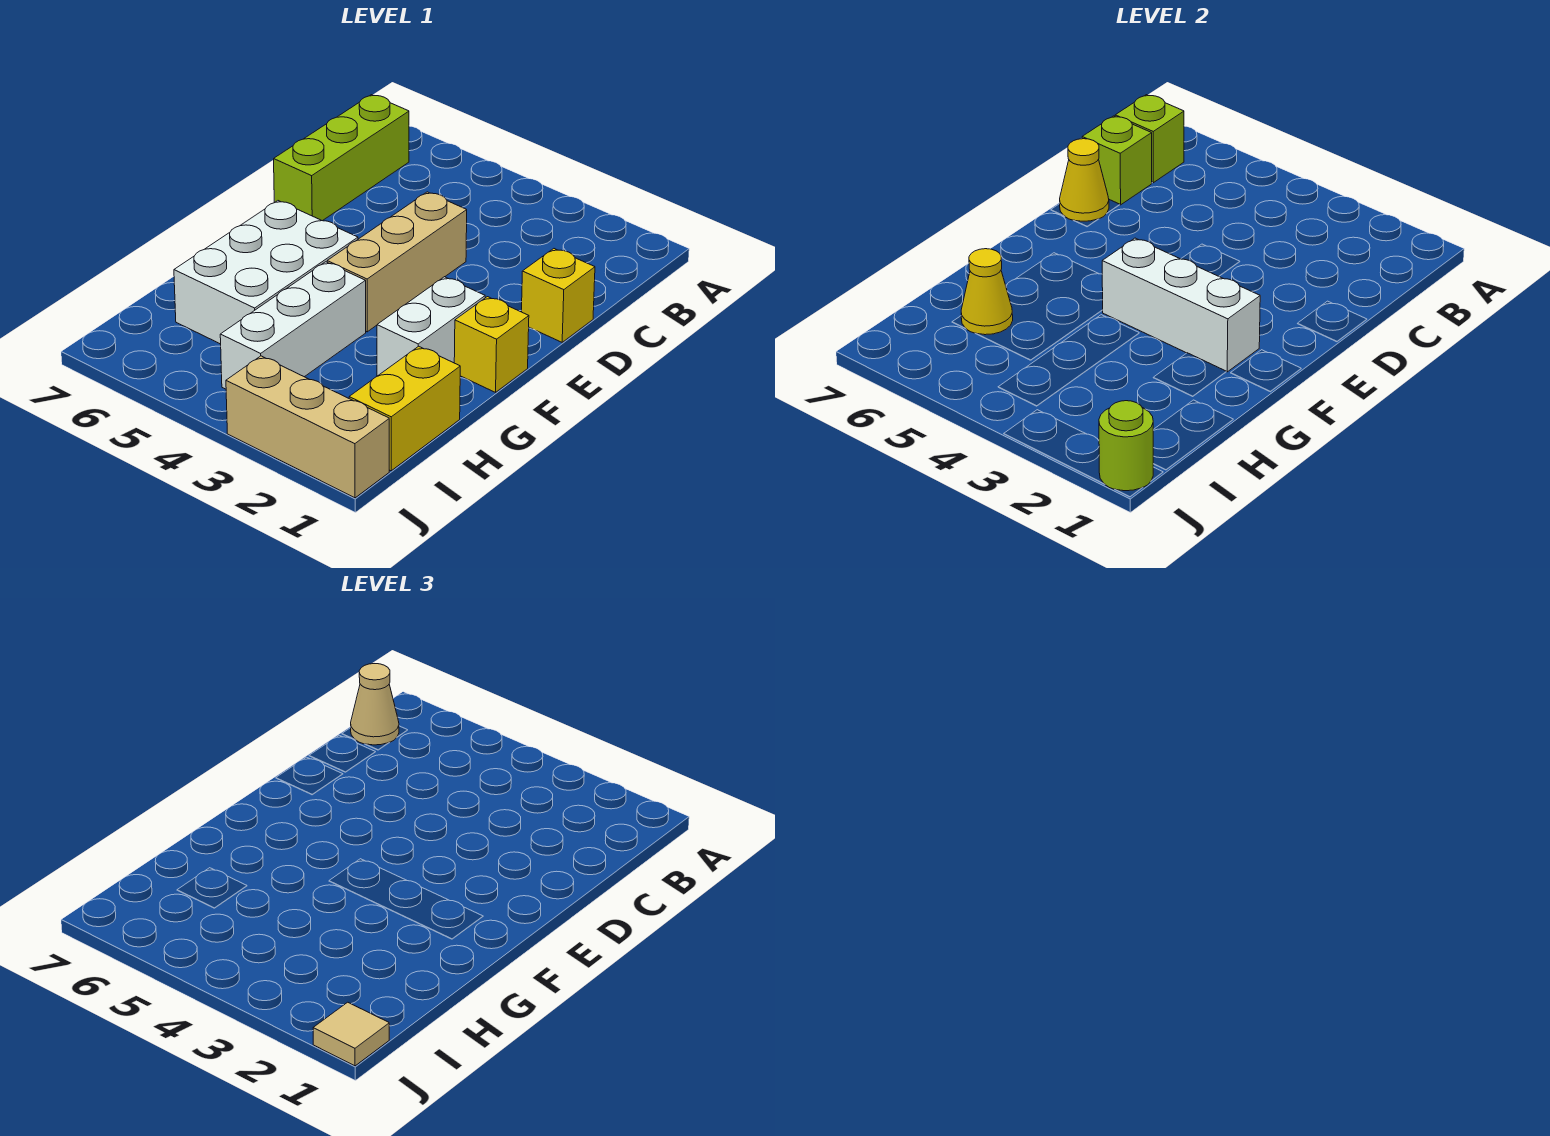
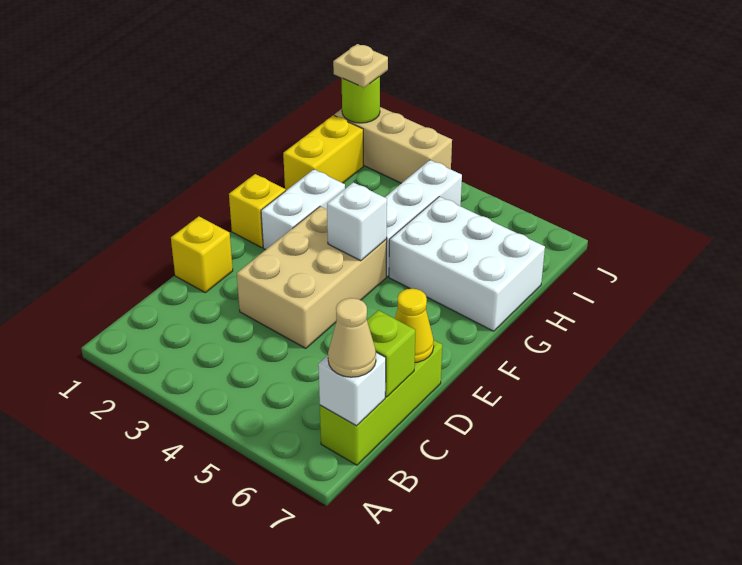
lime 1x1 brick [1115,95,1184,183] -> white 1x1 brick [318,352,386,426]
tan 1x3 brick [327,192,467,332] -> tan 2x3 brick [237,206,387,348]
white 1x3 brick [1102,238,1260,372] -> white 1x1 brick [327,182,387,261]
white 2x3 brick [174,201,358,344] -> white 2x3 brick turned to [389,197,545,331]
yellow 1x1 cone [961,249,1013,335] -> none
tan 1x1 tile [313,1002,389,1066] -> tan 1x1 plate [333,44,388,88]

